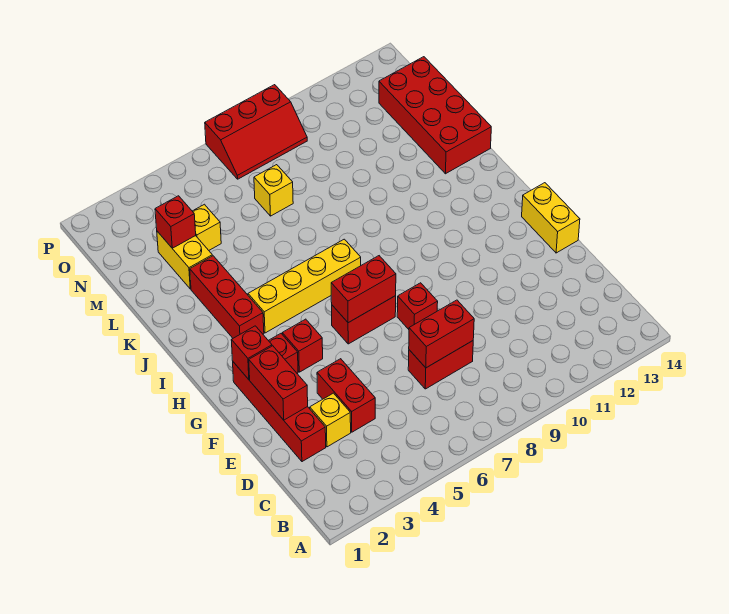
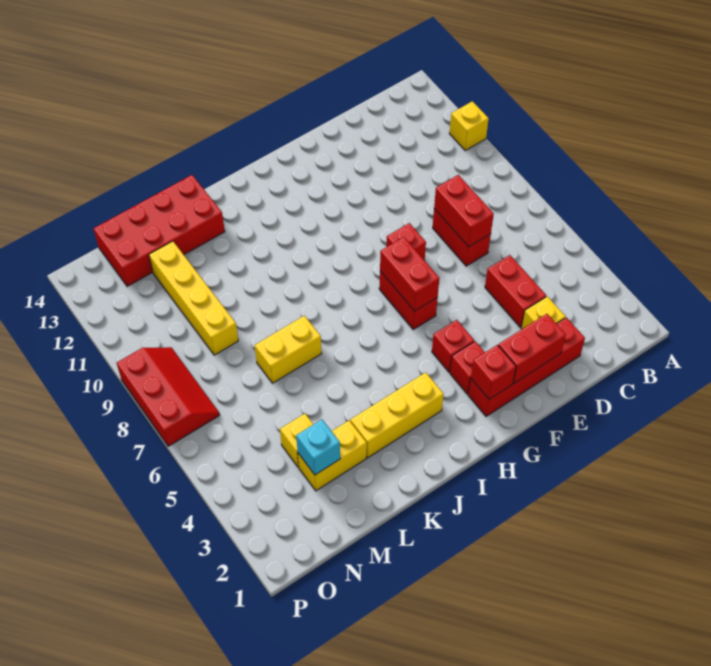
red 1x2 brick [317,359,375,432] -> red 1x2 brick turned to [485,255,546,327]
yellow 1x2 brick [522,183,580,253] -> yellow 1x2 brick moved to [255,316,322,383]
red 1x3 brick [190,256,264,338] -> yellow 1x3 brick [350,372,444,458]
yellow 1x4 brick [248,239,361,333] -> yellow 1x4 brick moved to [149,241,238,355]
red 1x1 brick [155,196,196,248] -> cyan 1x1 brick [296,420,340,475]
yellow 1x1 brick [254,165,293,216] -> yellow 1x1 brick moved to [449,101,489,150]

